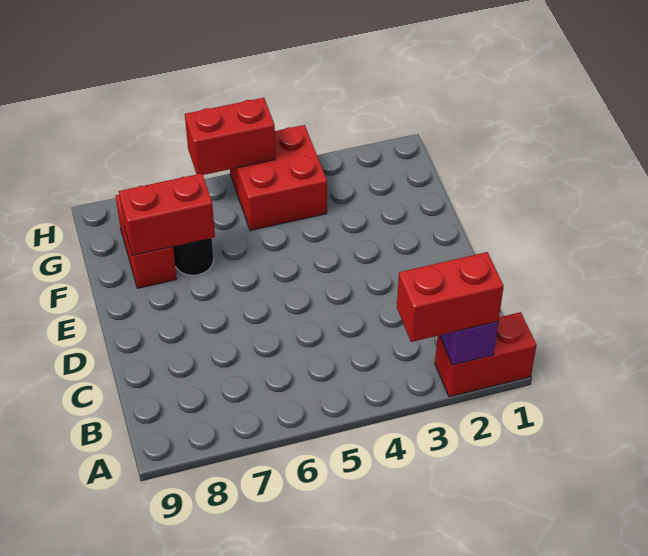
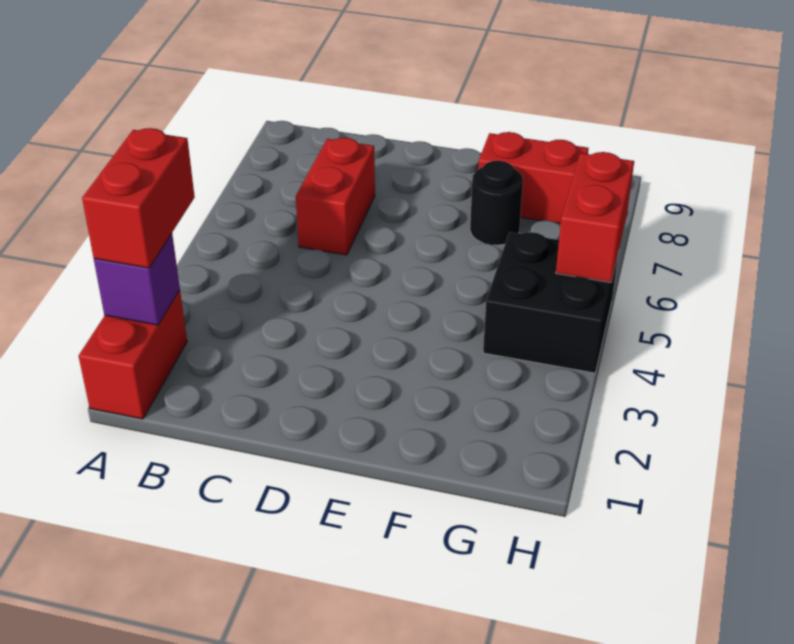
red 1x2 brick [119,173,215,255] -> red 1x2 brick moved to [296,138,375,255]
red 2x2 brick [230,125,327,230] -> black 2x2 brick [483,232,618,373]

